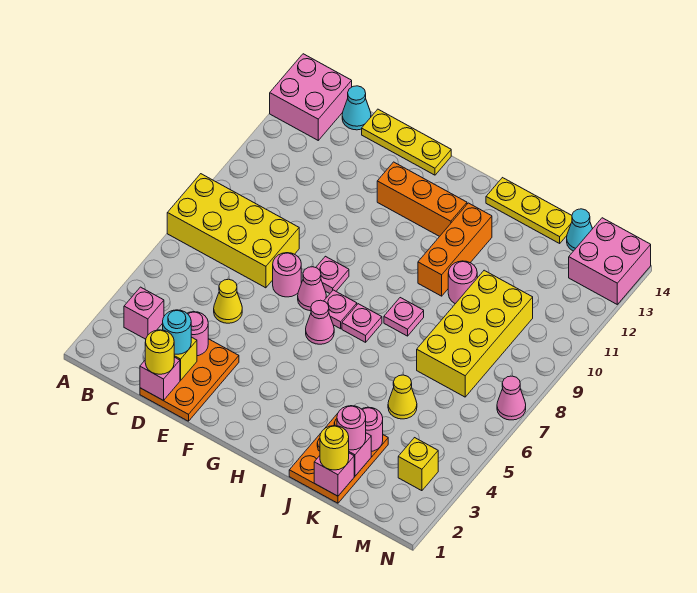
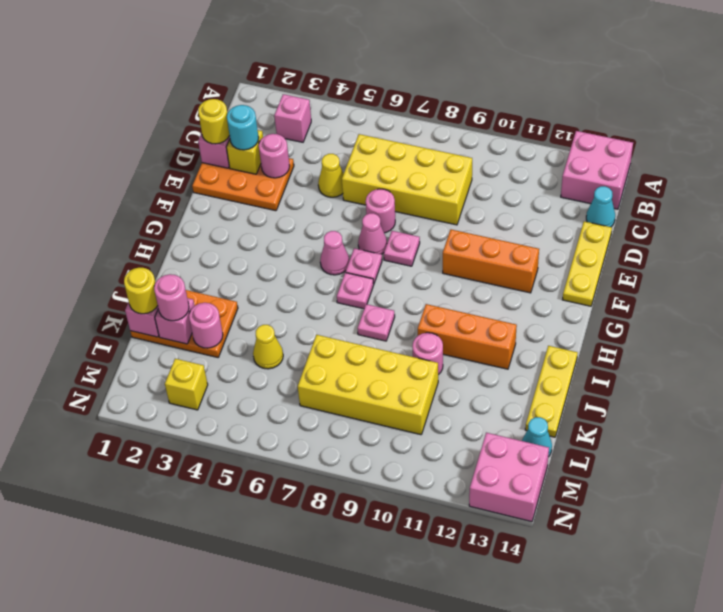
yellow 2x4 brick [167,174,299,288] -> yellow 2x4 brick turned to [342,134,472,225]
orange 1x3 brick [377,162,467,237] -> orange 1x3 brick turned to [443,230,539,293]
pink 1x1 cone [497,376,526,420] -> none

